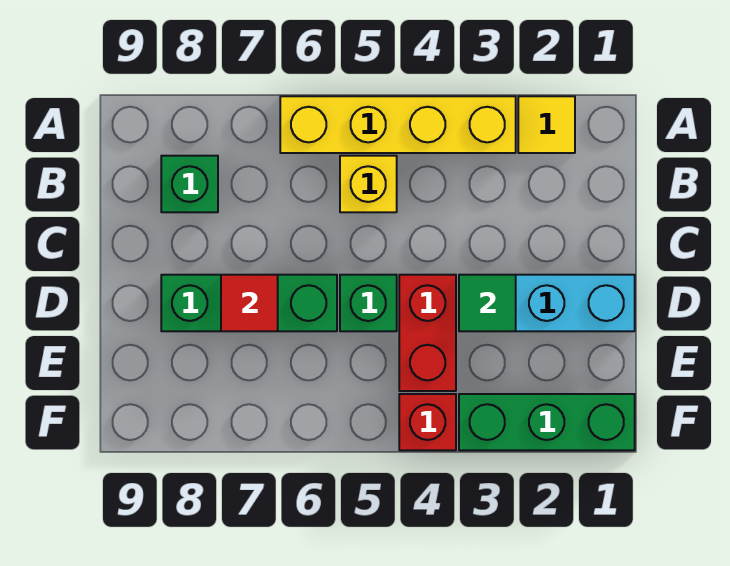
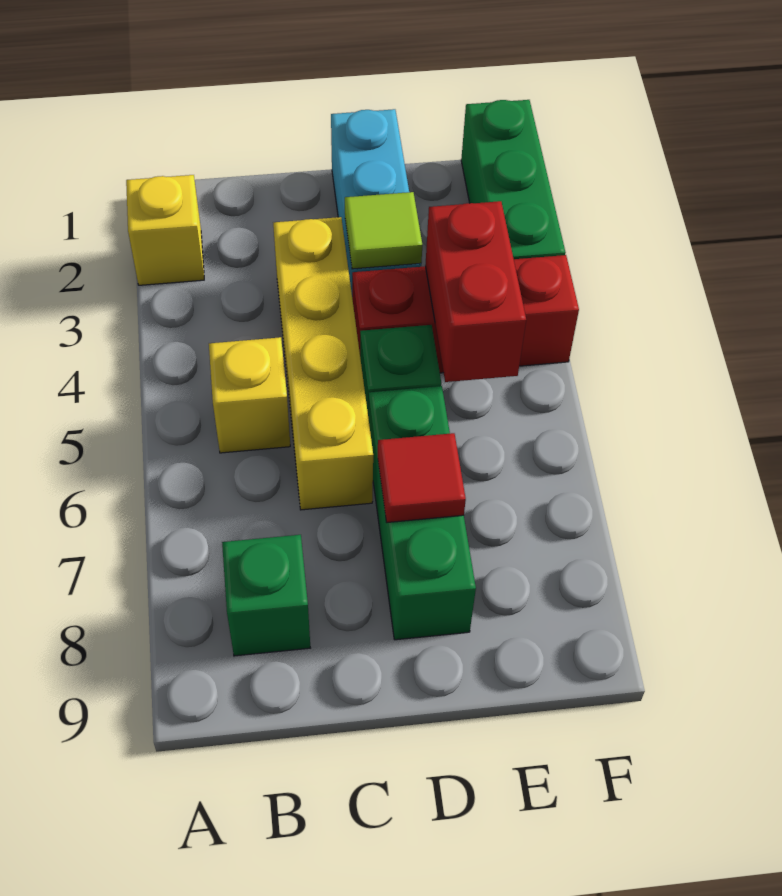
yellow 1x1 tile [518,96,575,153] -> yellow 1x1 brick [126,175,204,285]
yellow 1x4 brick [280,96,516,153] -> yellow 1x4 brick moved to [273,217,373,510]
green 1x1 tile [459,275,516,331] -> lime 1x1 tile [345,192,422,269]
none -> red 1x2 brick [425,201,526,382]

